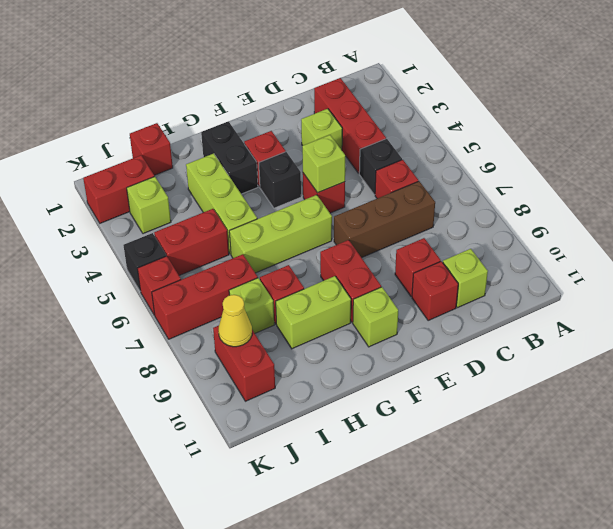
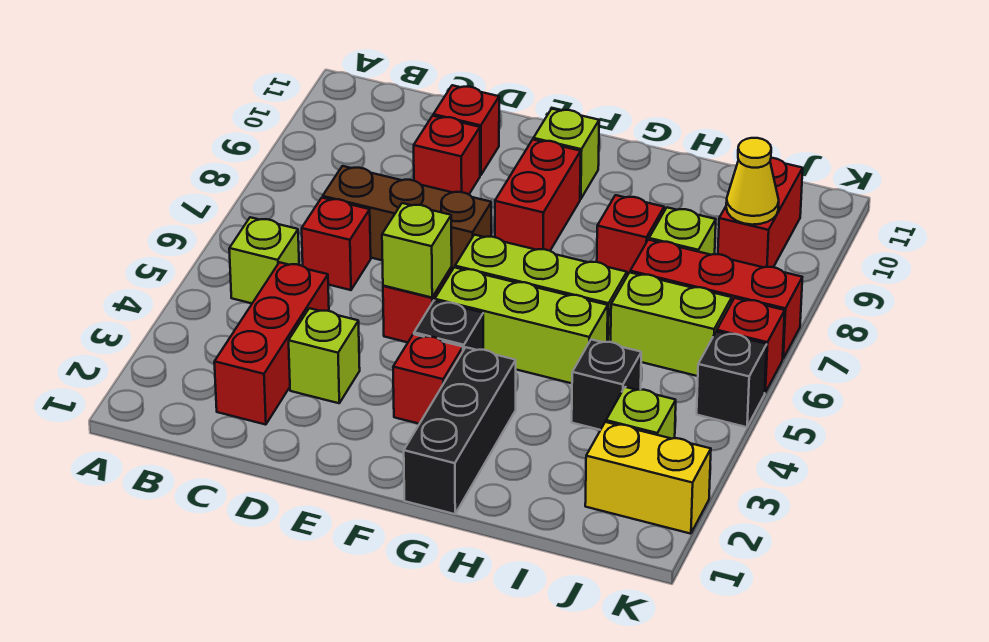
black 1x1 brick [359,139,402,195] -> black 1x1 brick moved to [572,339,641,430]
lime 1x1 brick [443,249,488,308] -> lime 1x1 brick moved to [229,217,299,303]
black 1x2 brick [201,121,258,194] -> black 1x3 brick [404,347,516,514]
lime 1x2 brick [276,276,351,349] -> lime 1x2 brick moved to [611,272,732,376]
lime 1x3 brick [186,153,257,254] -> lime 1x3 brick turned to [435,267,608,383]
red 1x1 brick [130,123,173,175] -> none
red 1x2 brick [154,209,229,275] -> none
red 1x2 brick [83,155,154,223] -> yellow 1x2 brick [585,422,711,534]

